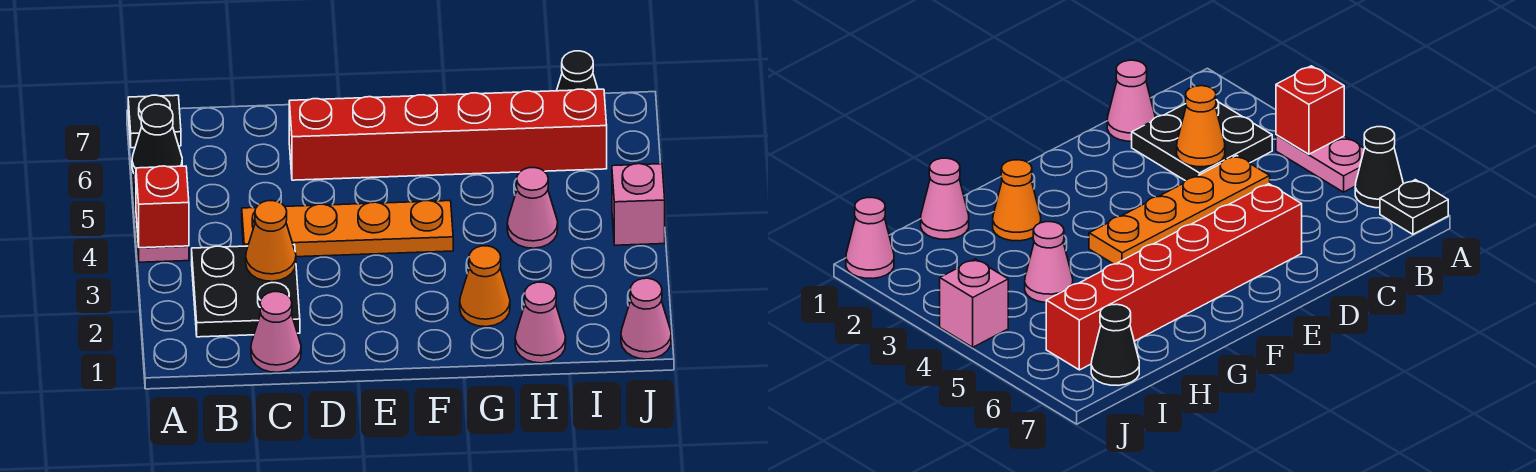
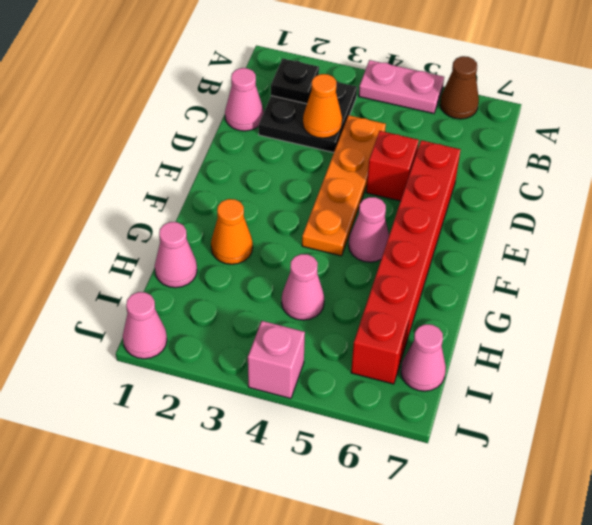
red 1x1 brick [136,166,189,248] -> red 1x1 brick moved to [366,131,419,201]
black 1x1 cone [132,104,182,174] -> brown 1x1 cone [440,56,479,119]
black 1x1 plate [128,95,181,148] -> black 1x1 plate moved to [271,58,319,104]
none -> pink 1x1 cone [349,197,389,262]
black 1x1 cone [557,51,598,91] -> pink 1x1 cone [401,324,446,391]

